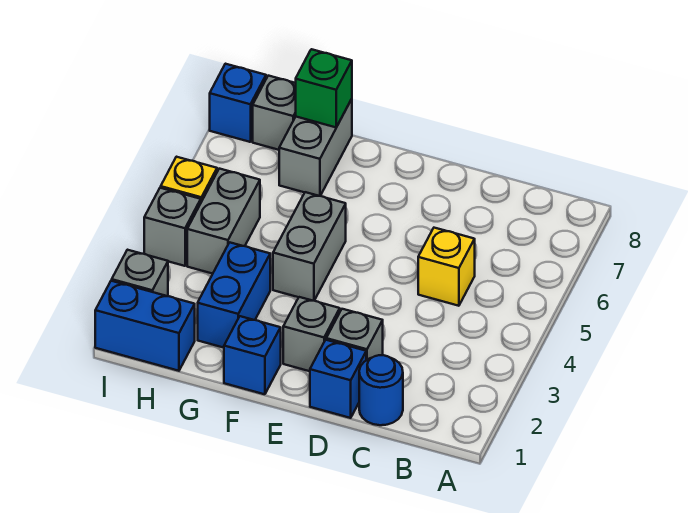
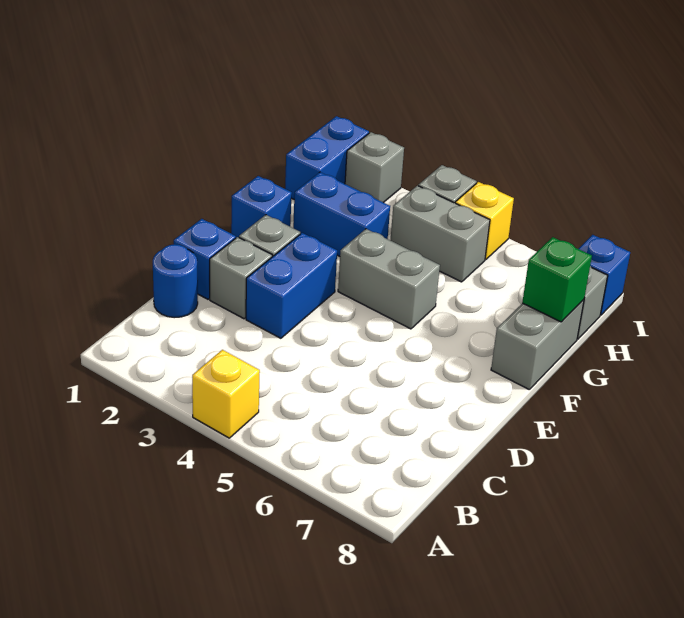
yellow 1x1 brick [418,228,475,306] -> yellow 1x1 brick moved to [192,350,260,438]
none -> blue 1x2 brick [246,233,337,338]
grey 1x2 brick [279,99,352,196] -> grey 1x2 brick turned to [491,300,584,389]

